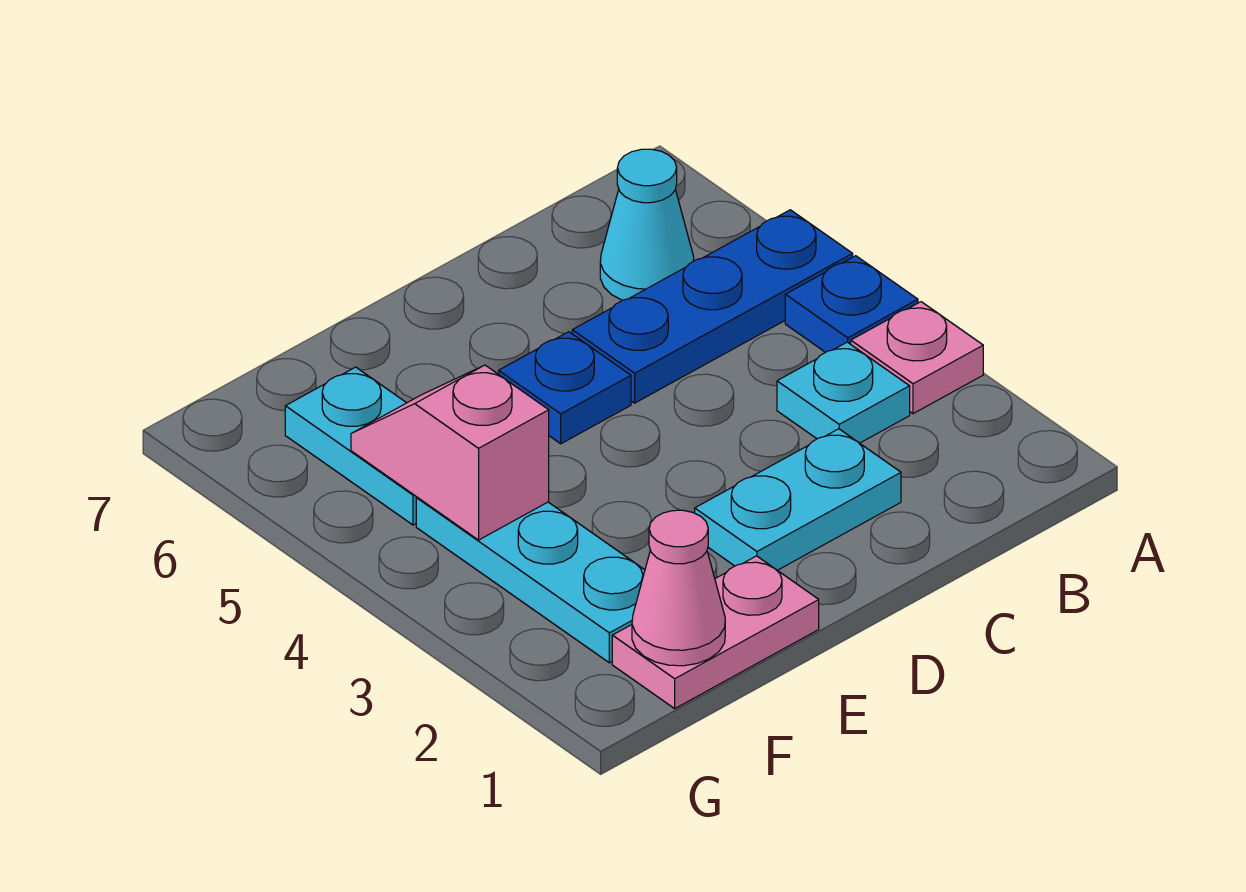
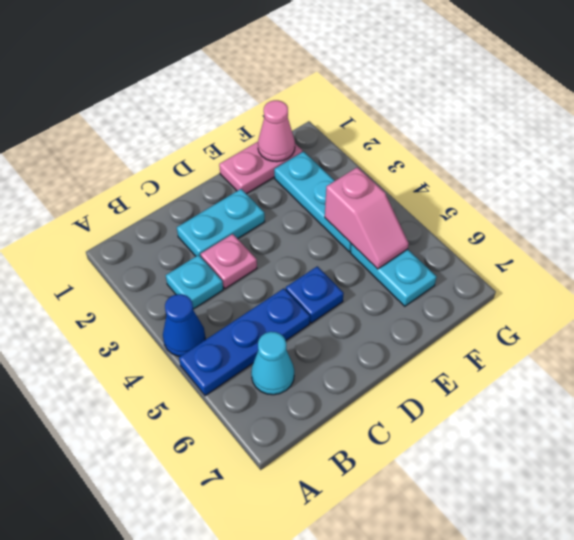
pink 1x1 plate [851,302,983,414] -> pink 1x1 plate moved to [201,234,257,289]
blue 1x1 plate [785,256,918,352] -> blue 1x1 cone [163,294,205,356]

